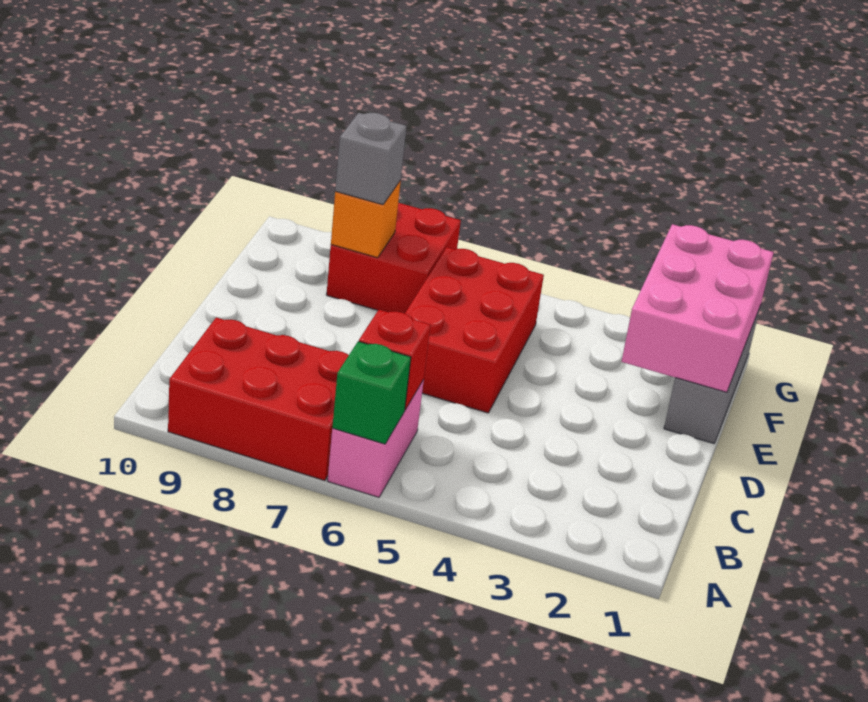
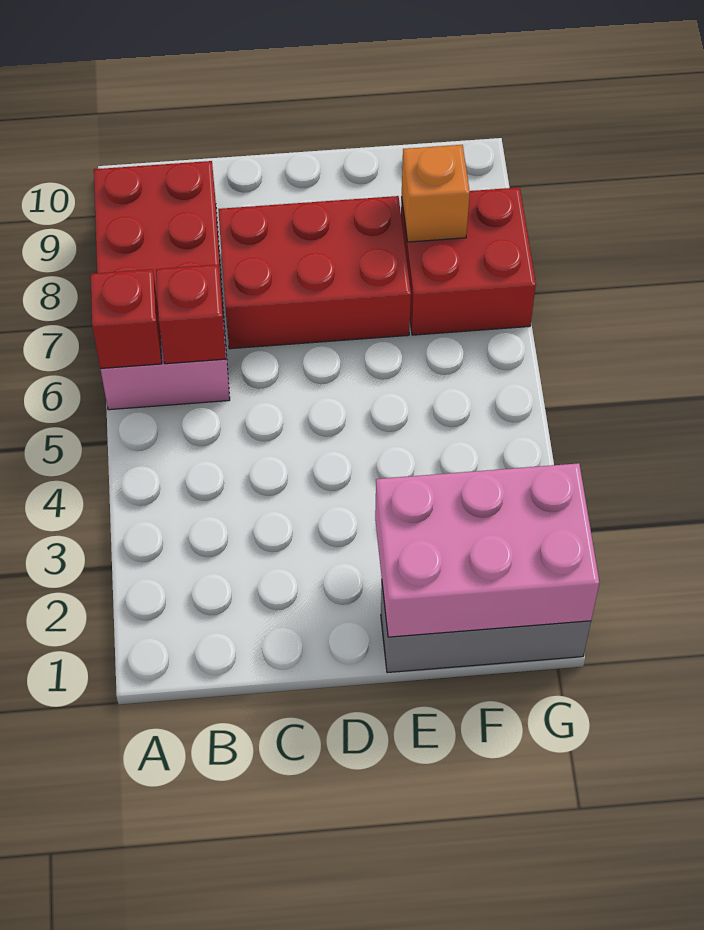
green 1x1 brick [332,341,411,444] -> red 1x1 brick [91,269,162,369]
red 2x3 brick [405,247,544,413] -> red 2x3 brick moved to [218,196,411,349]
grey 1x1 brick [335,113,407,205] -> none

